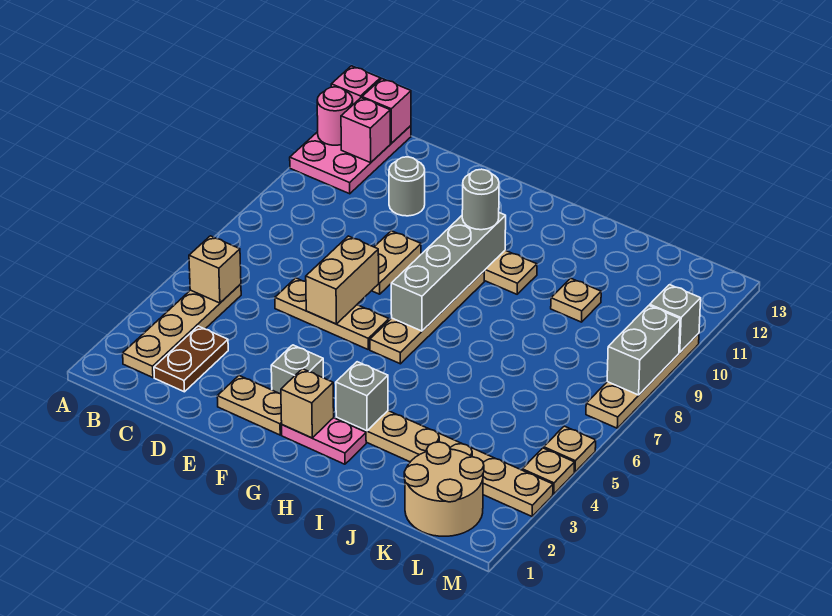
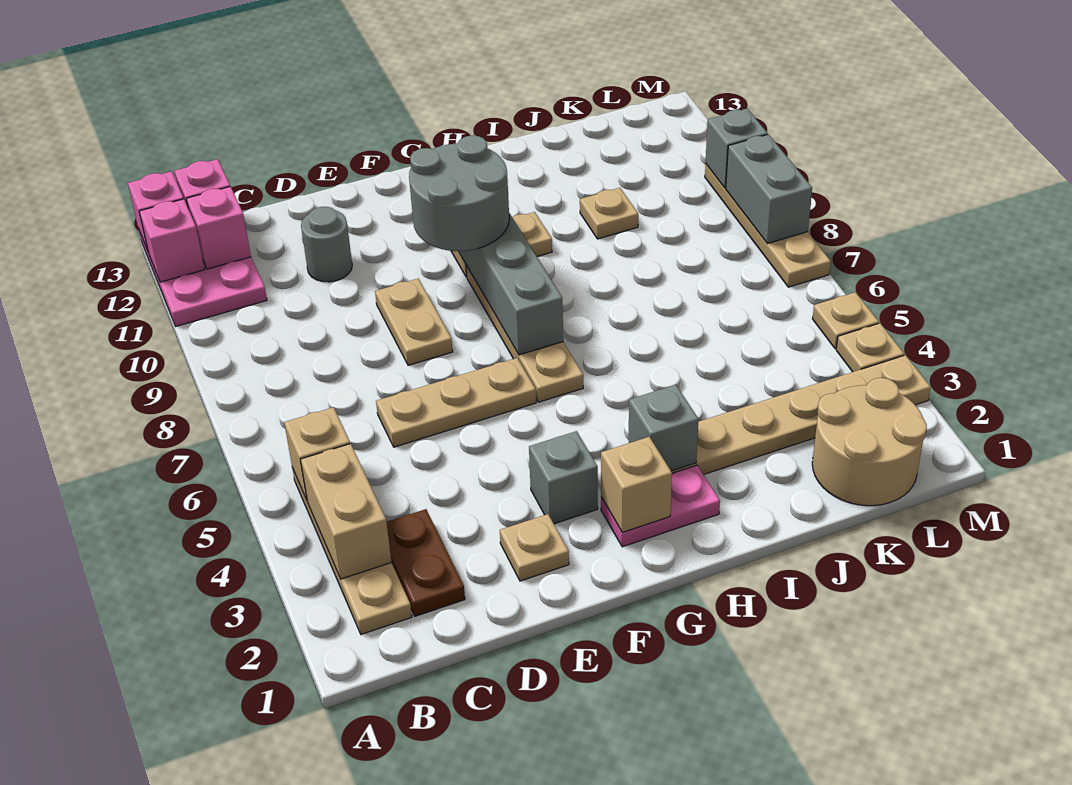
pink 1x1 round brick [317,87,353,145] -> pink 1x1 brick [139,199,205,282]
tan 1x2 plate [217,376,282,435] -> tan 1x1 plate [500,514,569,581]
tan 1x2 brick [306,236,379,324] -> tan 1x2 brick moved to [300,444,392,579]
grey 1x1 round brick [462,169,499,230] -> grey 2x2 round brick [409,135,509,251]

